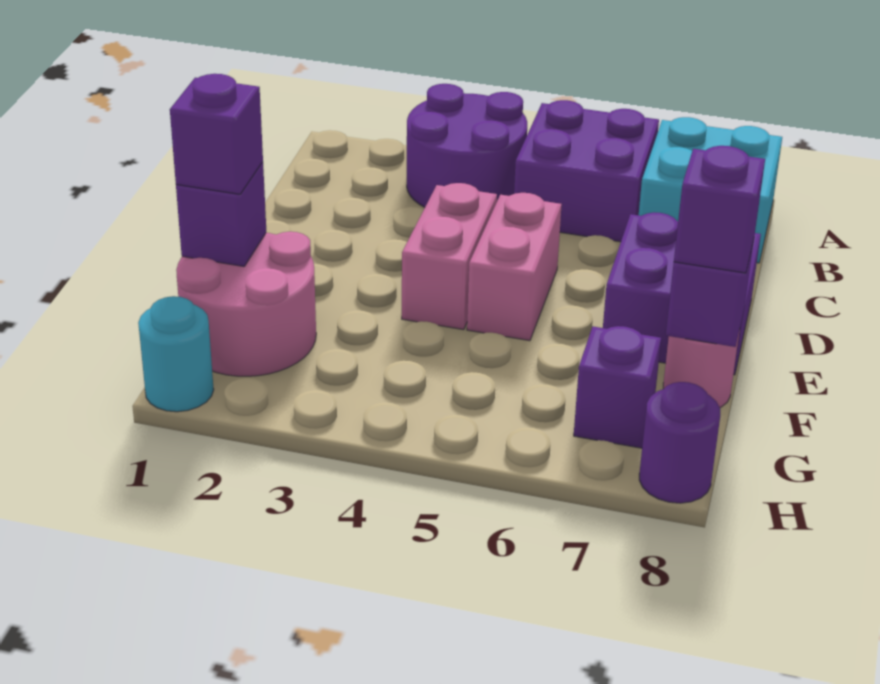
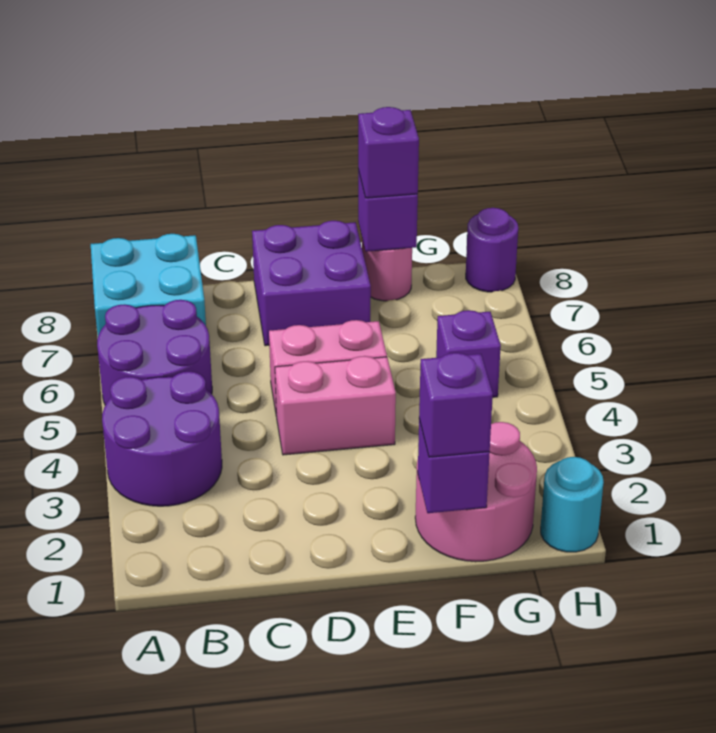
purple 2x2 brick [514,100,659,242] -> purple 2x2 round brick [97,300,212,405]
purple 1x1 brick [574,326,661,448] -> purple 1x1 brick moved to [436,310,501,397]

